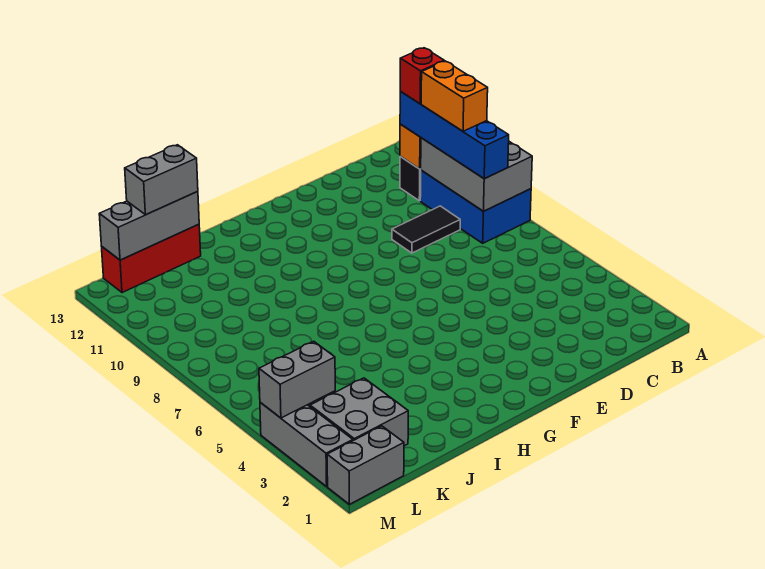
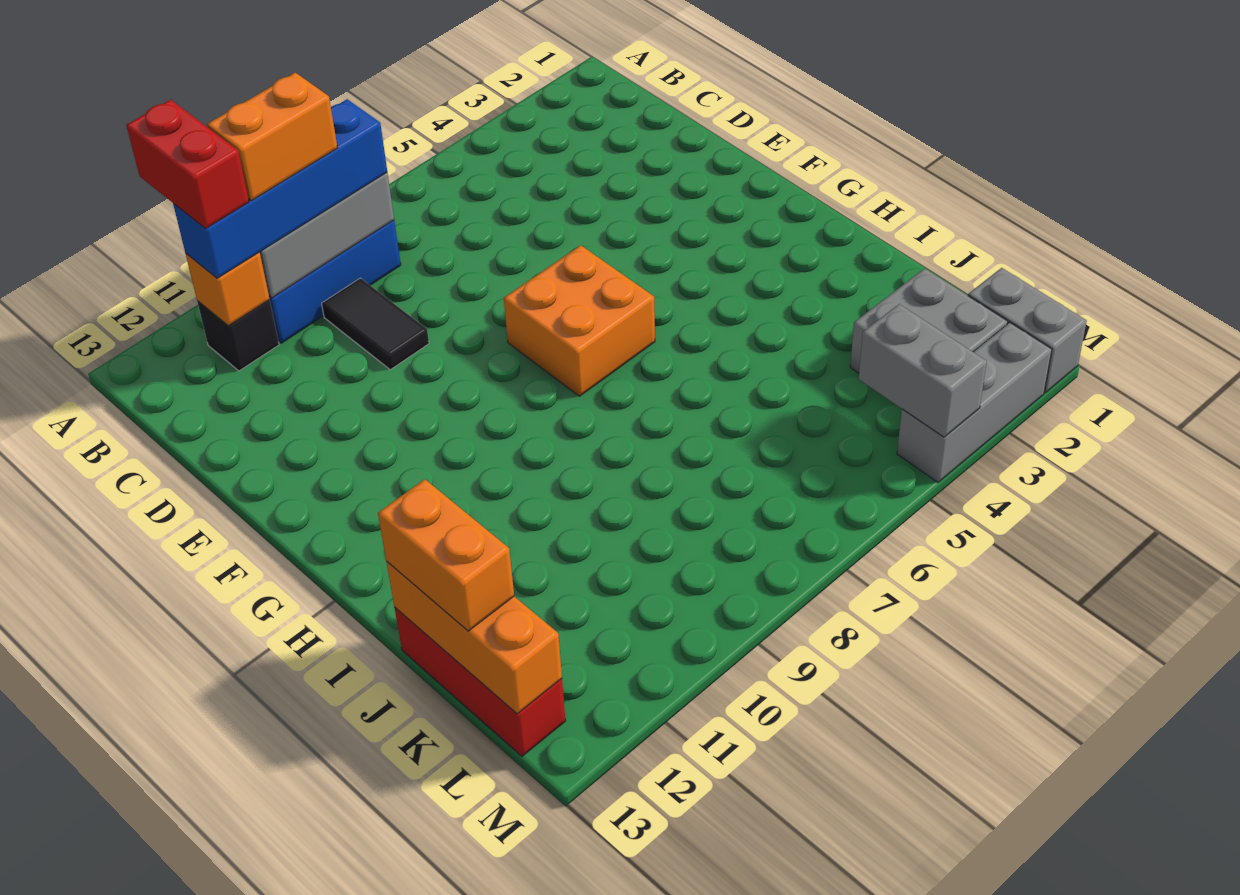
red 1x1 brick [400,48,444,104] -> red 1x2 brick [126,100,249,229]
none -> orange 2x2 brick [504,245,655,396]
grey 1x3 brick [99,191,199,260] -> orange 1x3 brick [386,561,562,714]
grey 1x2 brick [125,145,198,215] -> orange 1x2 brick [378,479,514,631]

